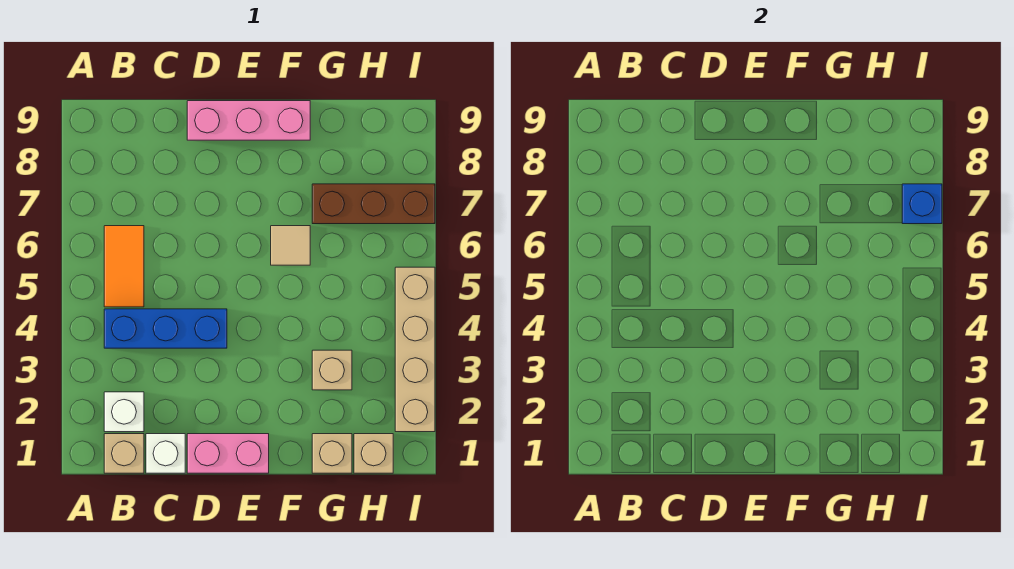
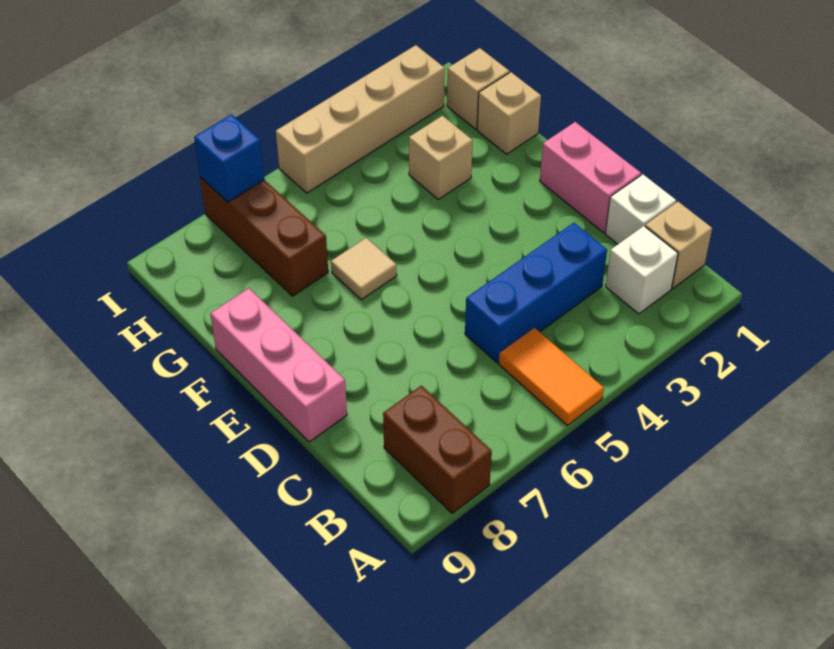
none -> brown 1x2 brick [383,386,492,513]
blue 1x3 brick [104,309,227,348] -> blue 1x3 brick turned to [465,223,607,363]
orange 1x2 tile [104,226,144,307] -> orange 1x2 tile turned to [499,328,604,425]

